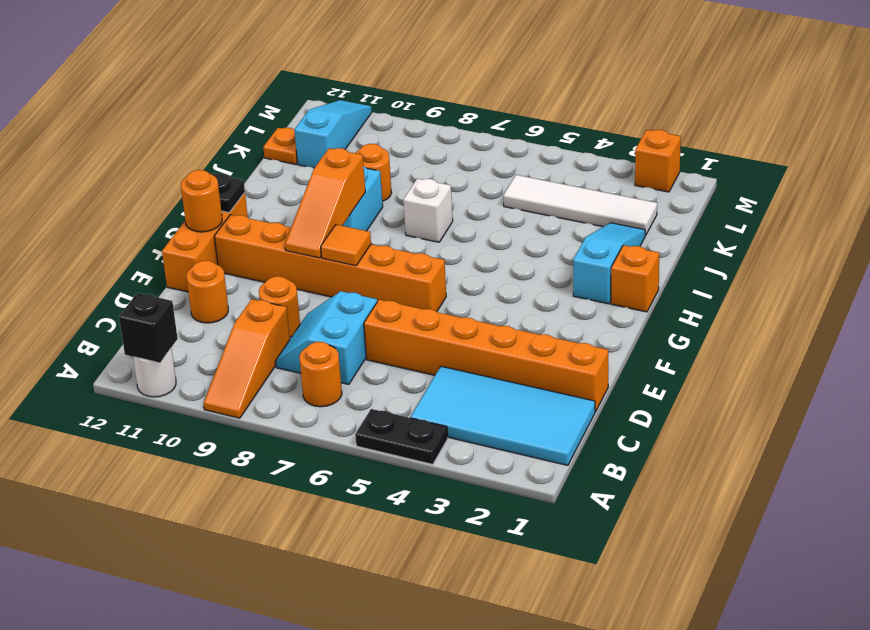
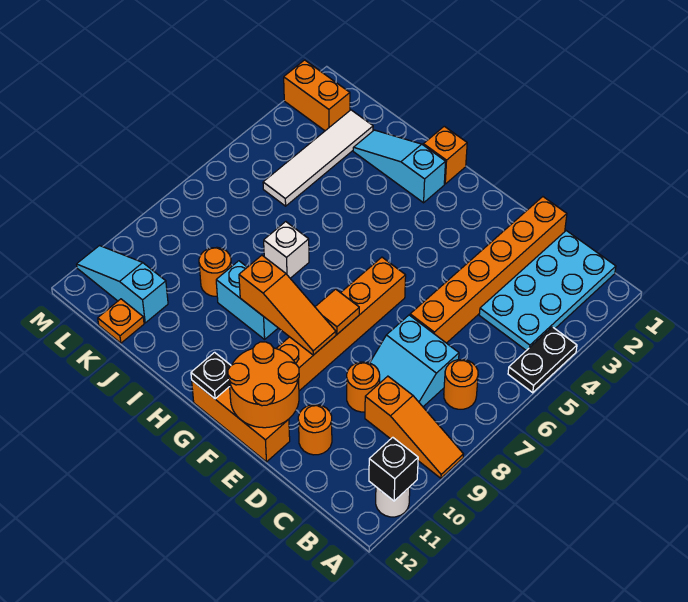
cyan 2x4 tile [411,366,595,465] -> cyan 2x4 plate [479,231,616,351]
orange 1x1 round brick [181,170,222,232] -> orange 2x2 round brick [228,342,299,428]
orange 1x1 brick [635,130,681,192] -> orange 1x2 brick [284,60,350,131]

